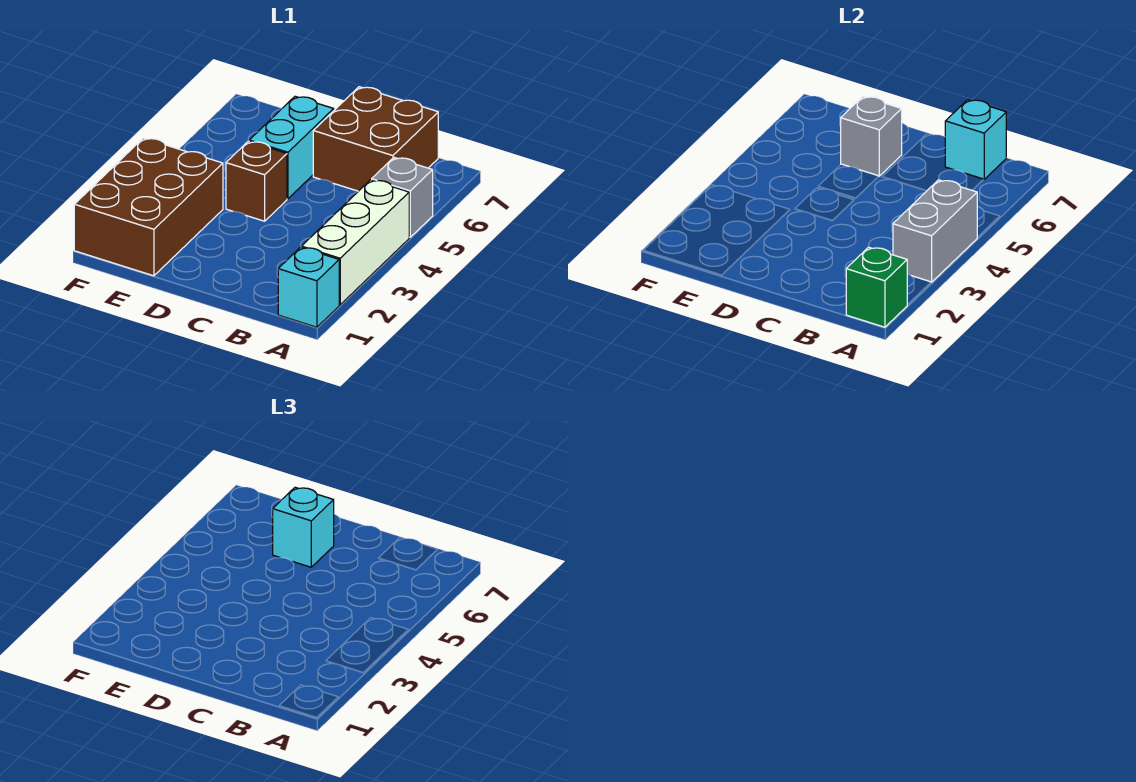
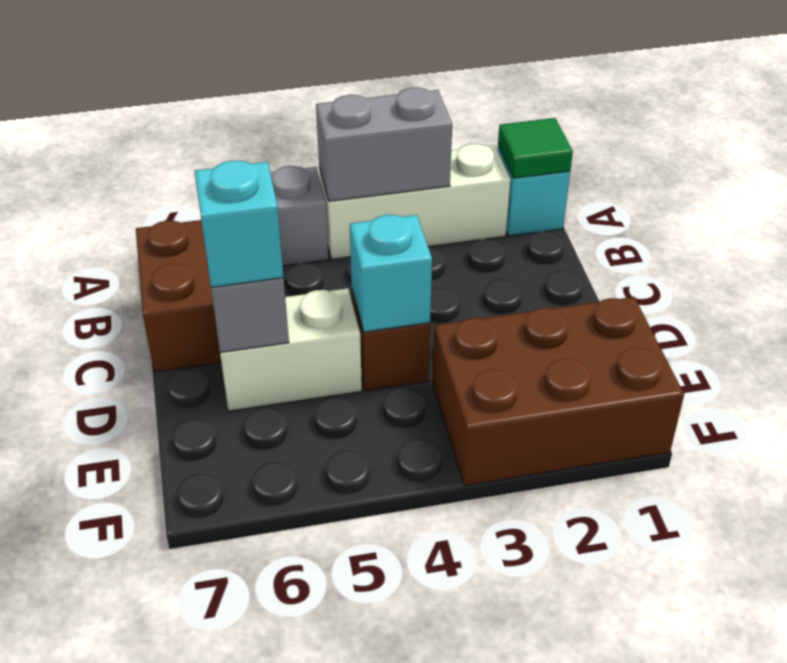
green 1x1 brick [846,247,907,327] -> green 1x1 tile [498,118,573,178]
cyan 1x1 brick [945,100,1006,179] -> cyan 1x1 brick moved to [350,215,432,332]
cyan 1x2 brick [249,96,334,199] -> white 1x2 brick [220,288,362,411]

